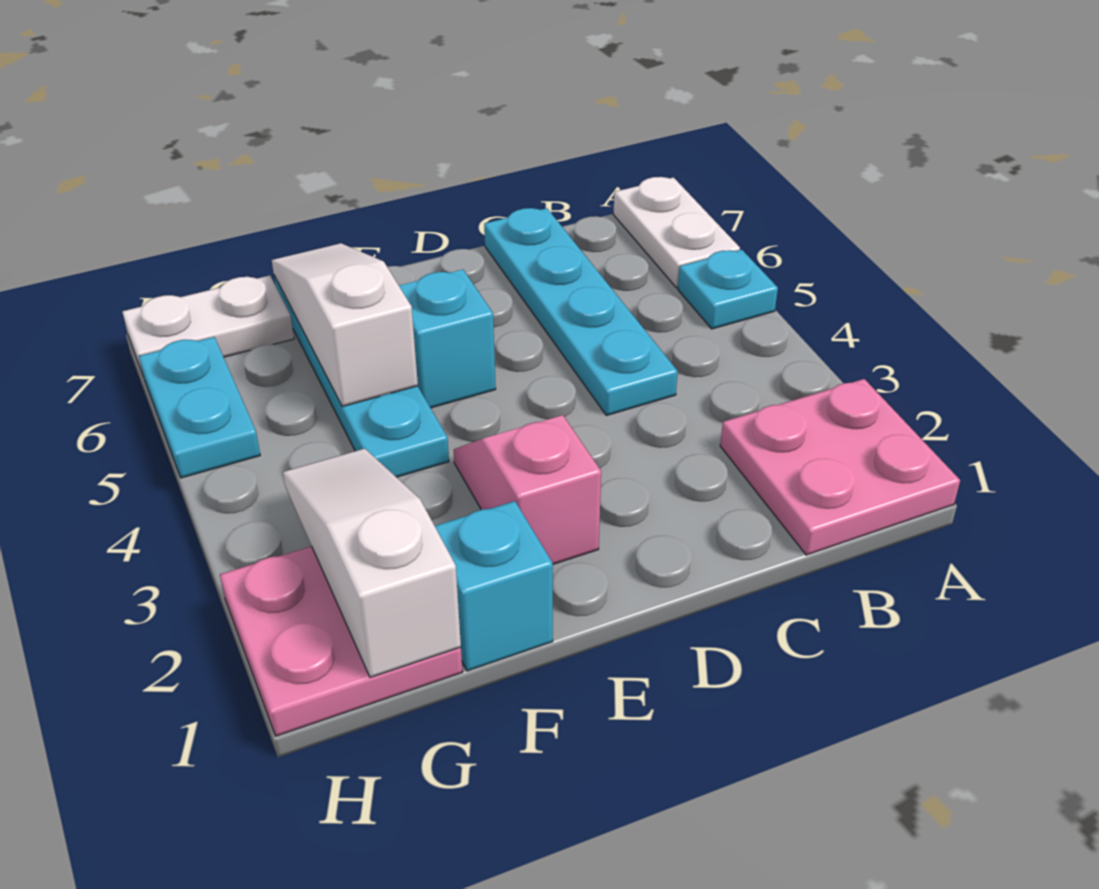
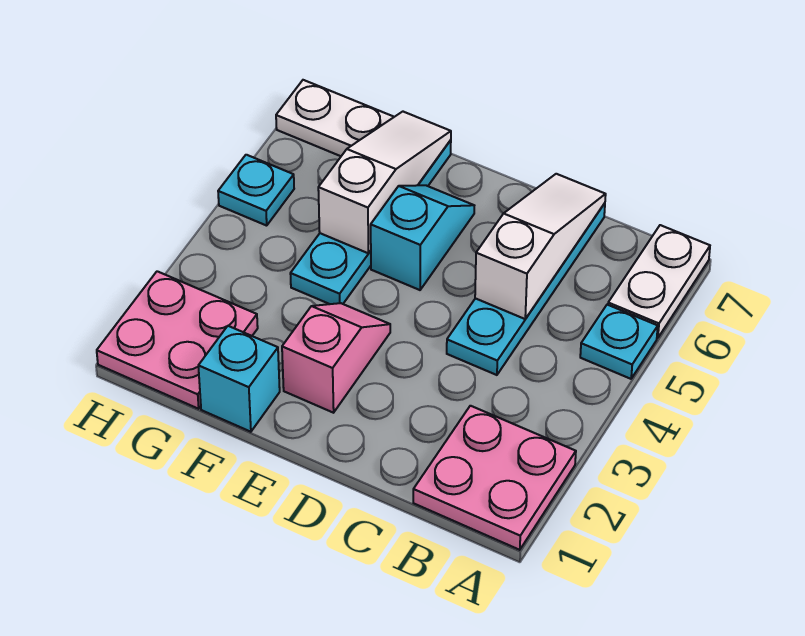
white 1x3 slope [283,449,461,677] -> white 1x3 slope moved to [475,174,606,319]
cyan 1x2 plate [139,337,260,478] -> cyan 1x1 plate [218,155,294,226]

